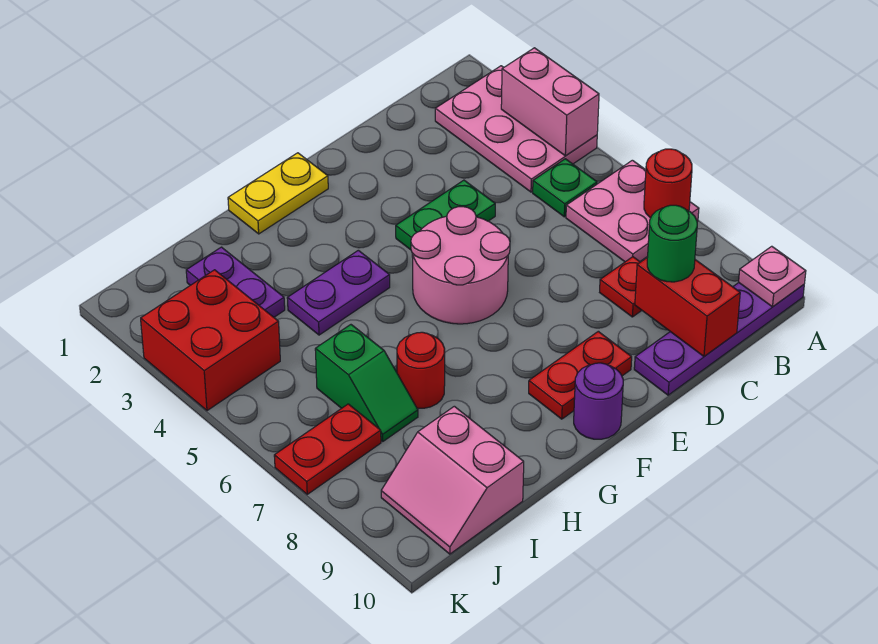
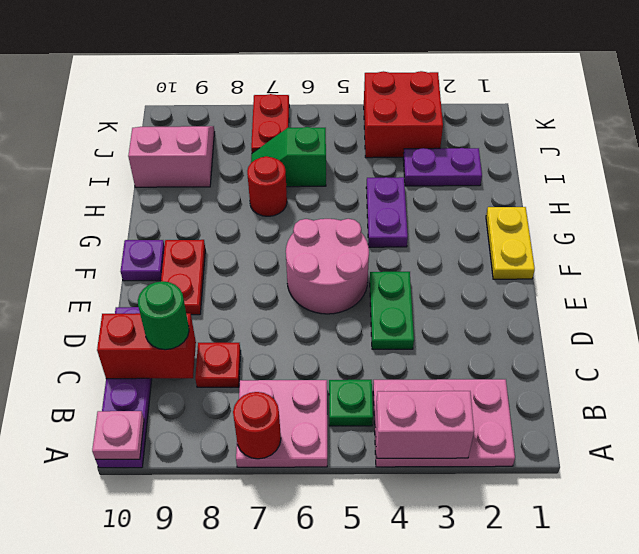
purple 1x1 round brick [574,363,623,439] -> purple 1x1 plate [121,240,165,281]

